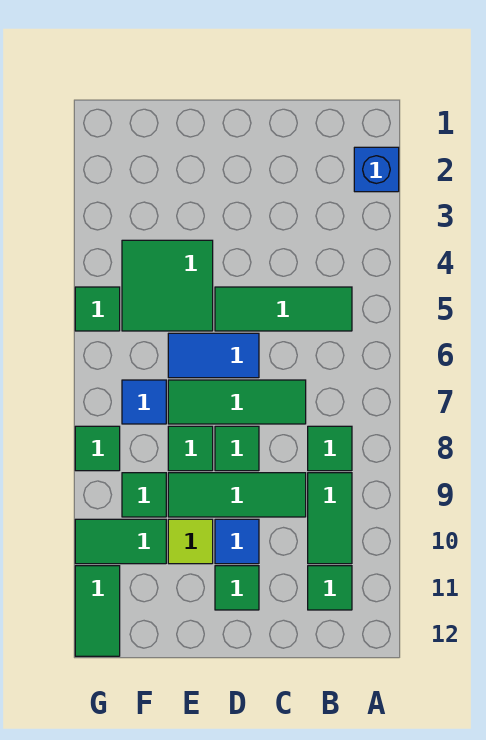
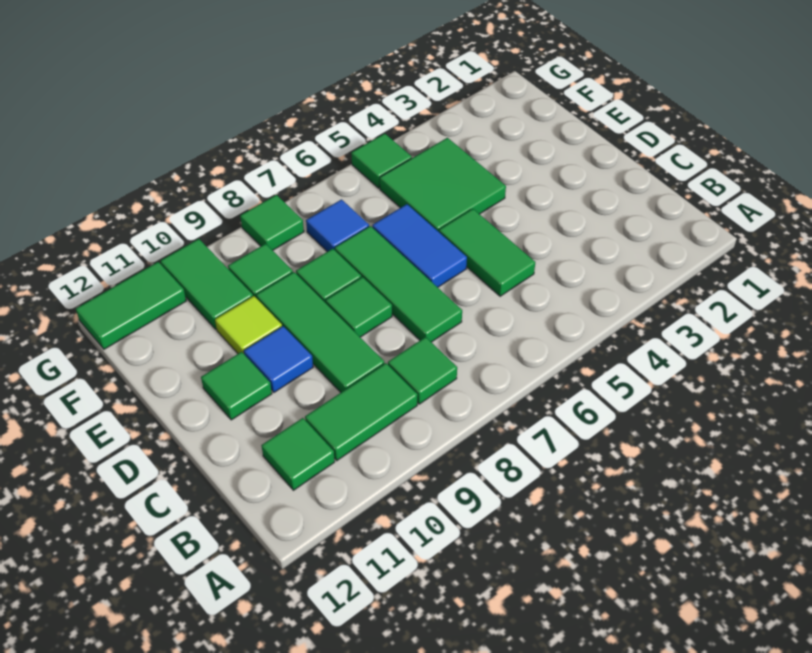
blue 1x1 brick [354,147,399,192] -> none
green 1x3 tile [215,287,352,331] -> green 1x2 tile [439,209,535,296]

